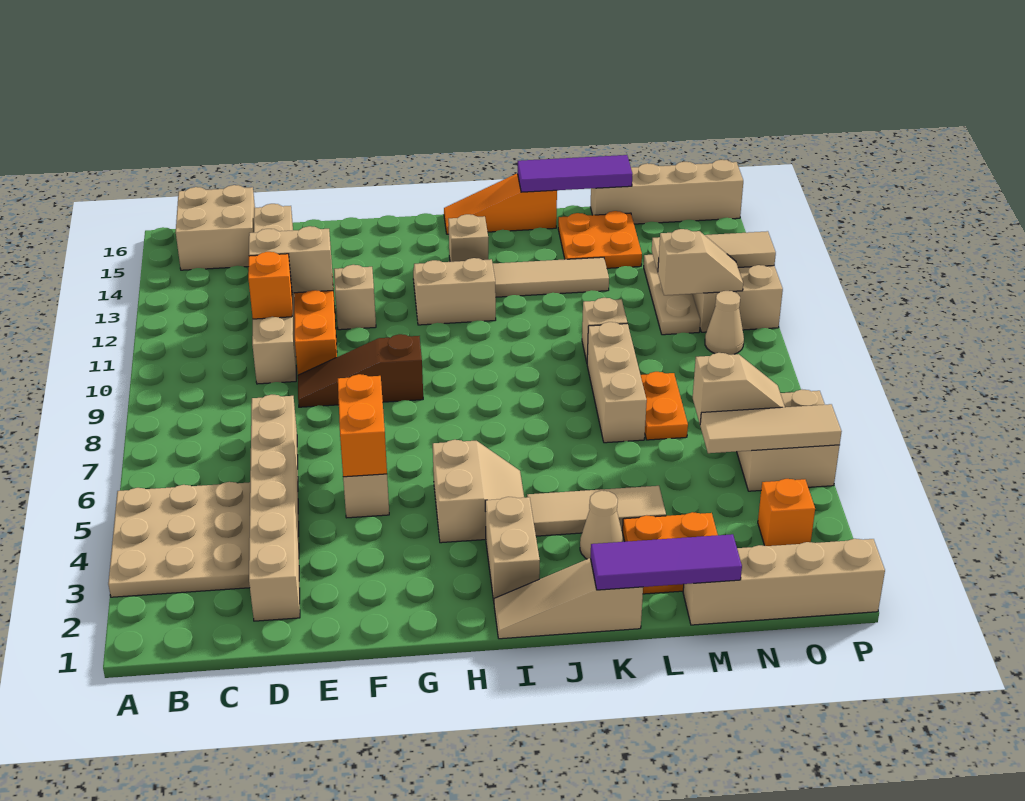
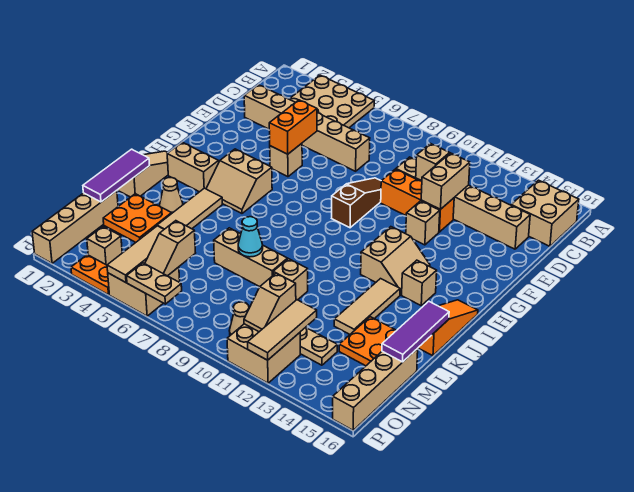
orange 1x1 brick [248,252,292,319] -> tan 1x1 brick [416,144,450,181]
orange 1x2 brick [338,374,387,477] -> orange 1x2 brick turned to [269,100,317,154]
none -> cyan 1x1 cone [238,217,263,257]
orange 1x2 plate [641,372,688,440] -> orange 1x2 plate moved to [71,255,109,295]
orange 1x1 brick [758,479,815,546] -> tan 1x1 brick [87,226,122,265]
none -> tan 1x2 plate [127,263,182,304]

